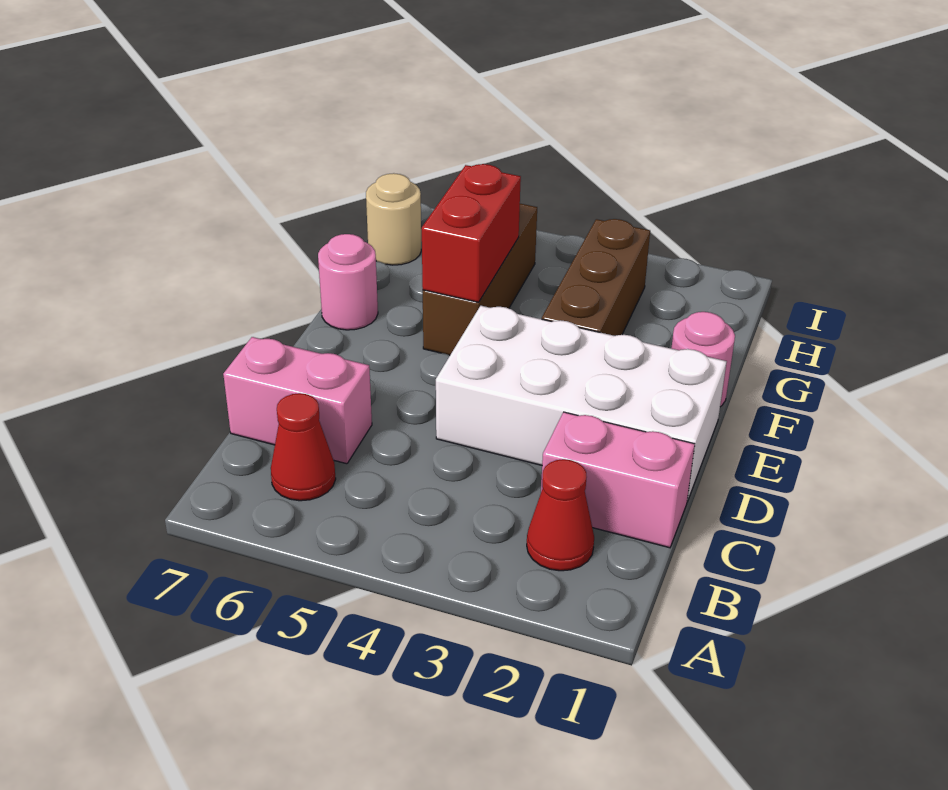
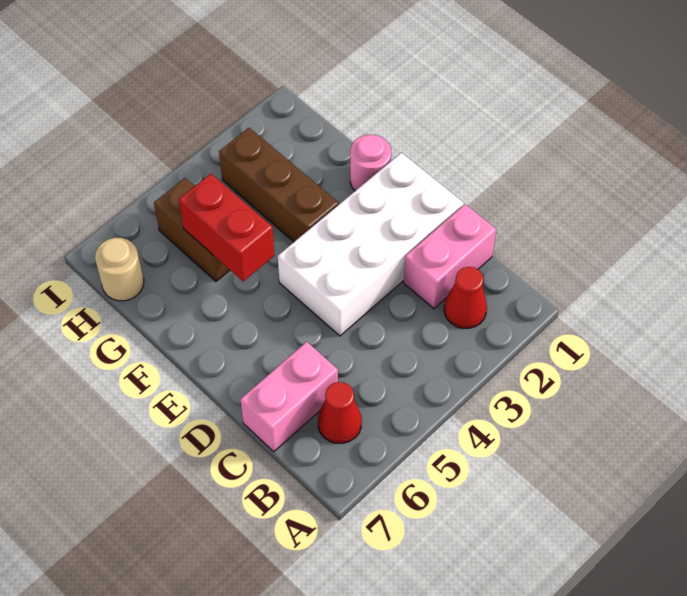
brown 1x3 brick [423,204,537,355] -> brown 1x2 brick [154,178,230,281]
pink 1x1 round brick [318,234,378,330] -> none

